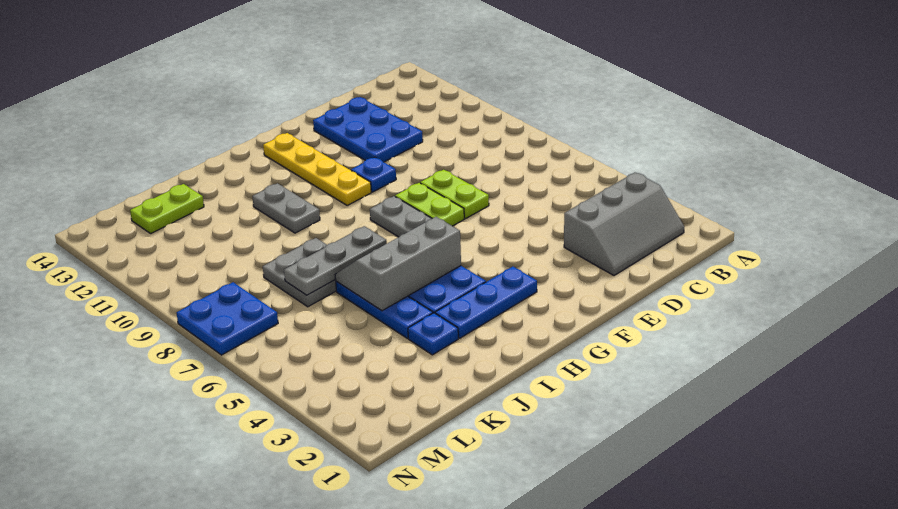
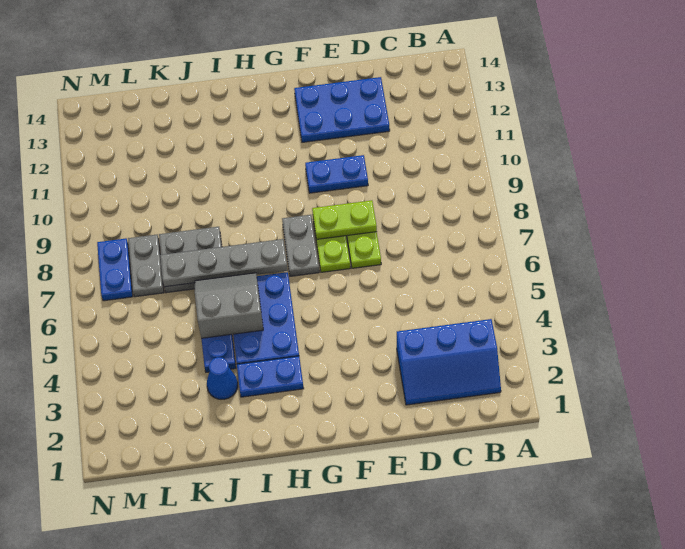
grey 2x3 slope [564,172,684,275] -> blue 2x3 slope [397,319,501,405]
blue 2x3 plate [313,97,423,162] -> blue 2x3 plate turned to [294,77,390,142]
blue 1x1 plate [351,157,396,192] -> blue 1x2 plate [305,155,368,193]
blue 1x3 plate [435,267,537,338] -> blue 1x2 plate [237,356,304,397]
yellow 1x4 plate [263,133,371,205] -> none
grey 2x3 slope [335,217,461,311] -> grey 2x2 slope [195,273,263,338]
grey 1x3 plate [284,226,387,295] -> grey 1x4 plate [160,239,288,287]
grey 1x2 plate [252,183,320,233] -> grey 1x2 plate moved to [128,235,164,297]
blue 1x1 plate [408,313,458,355] -> blue 1x1 cone [207,357,238,399]
lime 1x2 plate [130,184,204,233] -> lime 1x2 plate moved to [312,200,377,239]
blue 2x2 plate [177,282,278,355] -> blue 1x2 plate [97,239,133,301]

